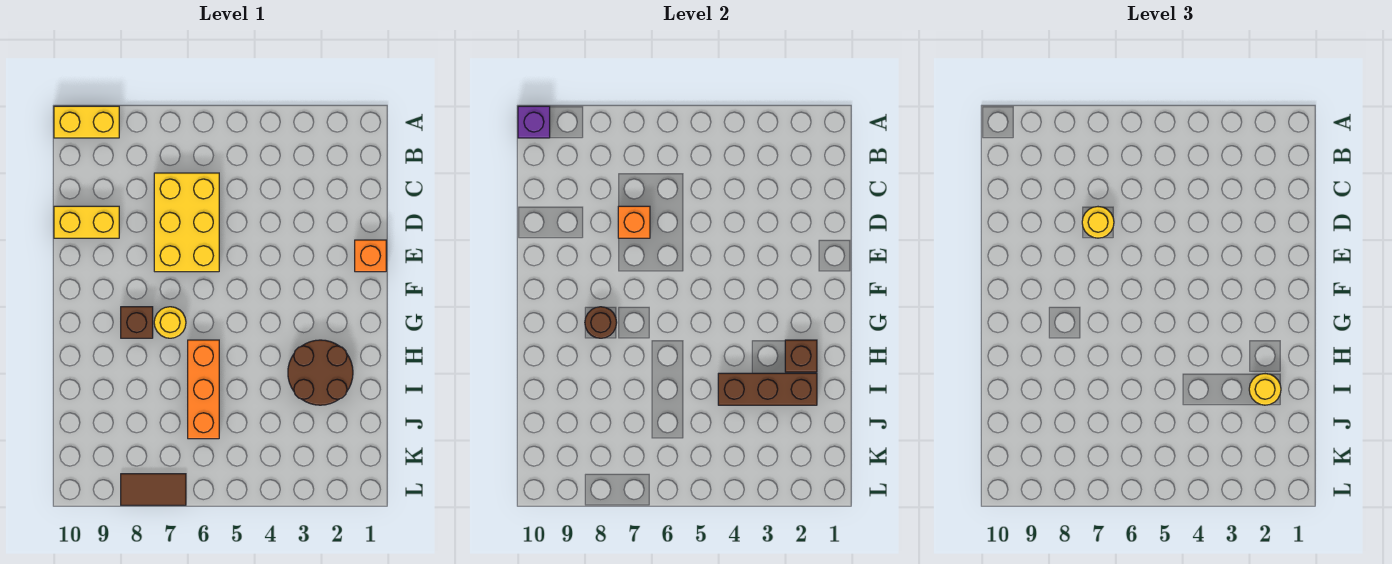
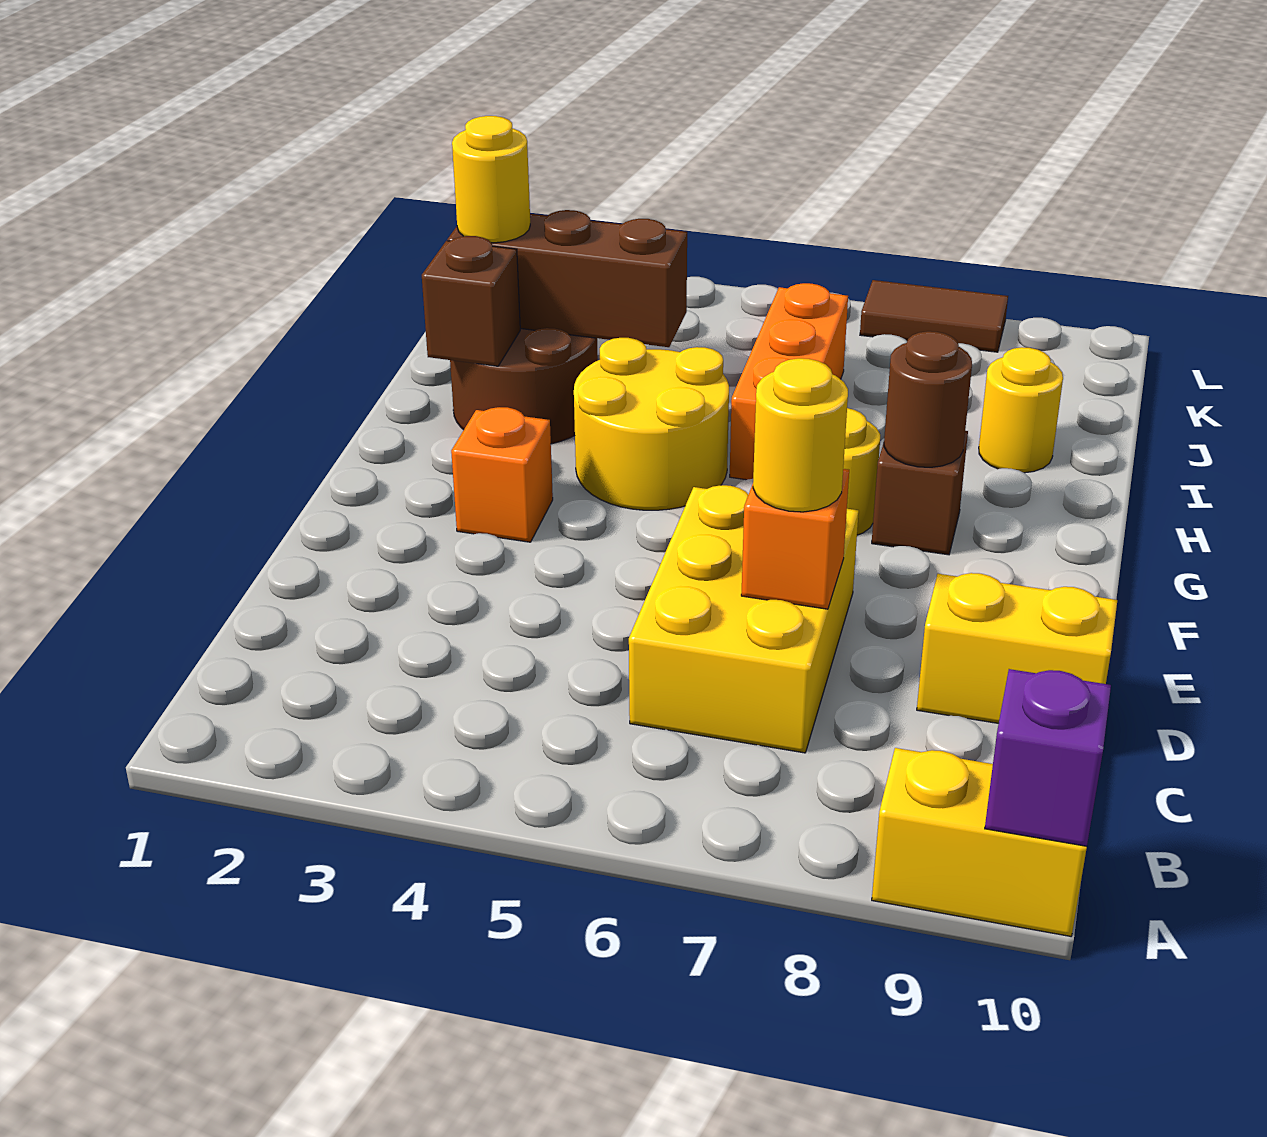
orange 1x1 brick [355,240,386,272] -> orange 1x1 brick moved to [451,407,553,542]
none -> yellow 2x2 round brick [574,338,729,510]
none -> yellow 1x1 round brick [979,347,1063,473]

